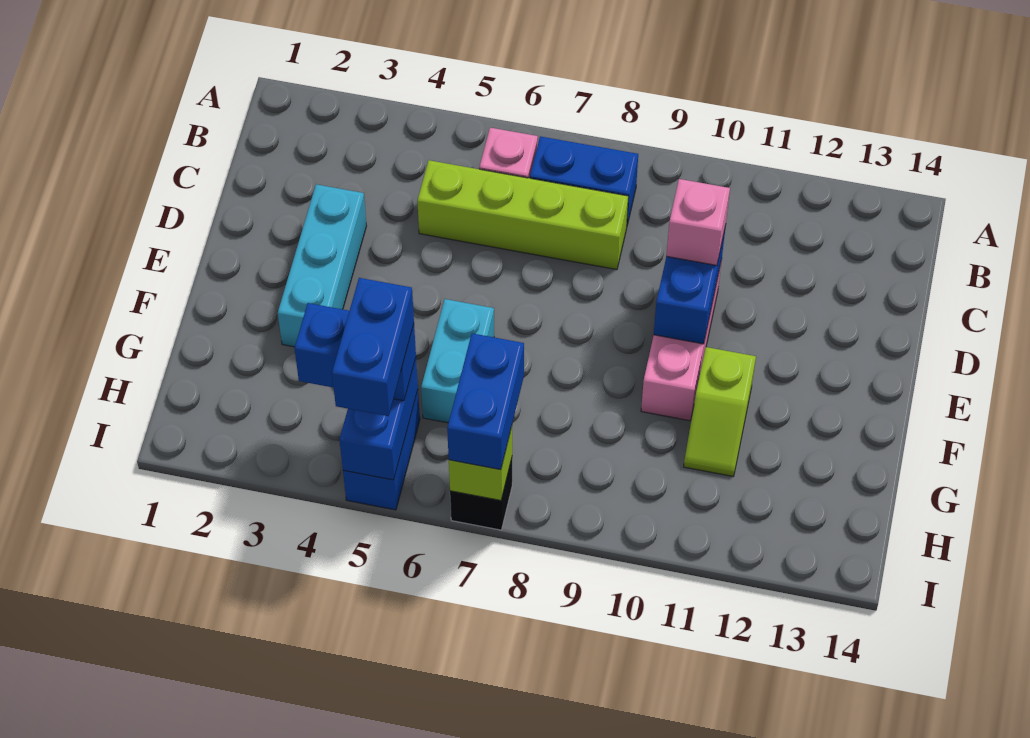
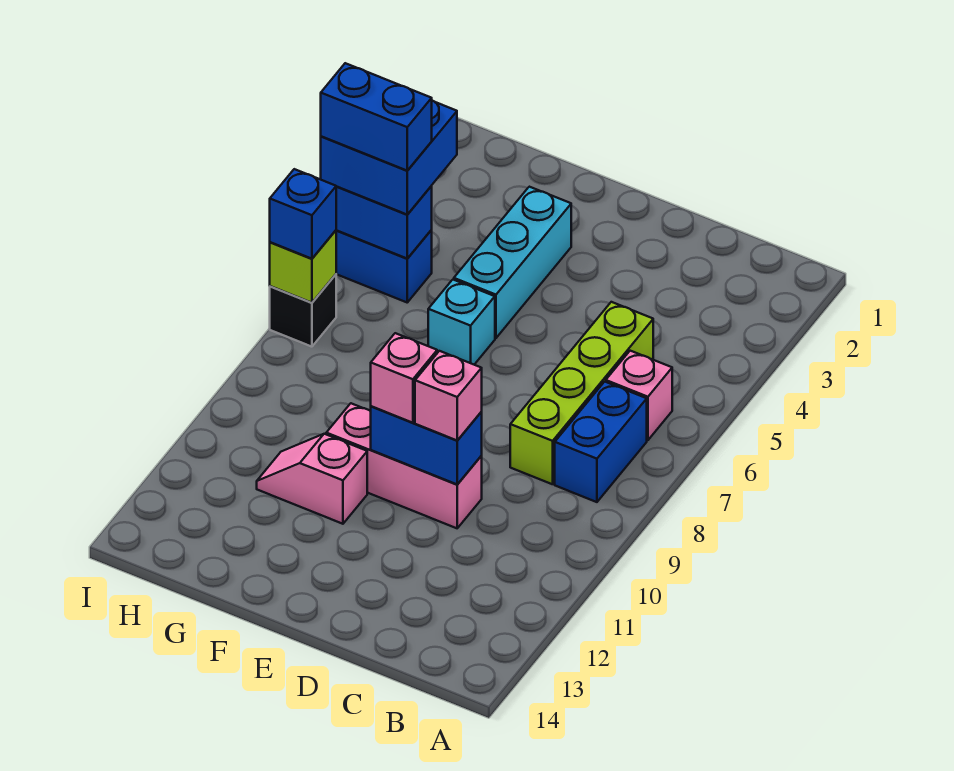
cyan 1x3 brick [278,184,366,347] -> cyan 1x3 brick turned to [454,187,571,338]
none -> pink 1x1 brick [371,333,437,423]
cyan 1x2 brick [421,299,494,423] -> cyan 1x1 brick [428,280,495,365]
lime 1x2 slope [684,347,756,477] -> pink 1x2 slope [257,434,367,524]
blue 1x2 brick [294,303,416,401] -> blue 2x2 brick [321,101,457,215]
blue 1x2 brick [447,333,524,470] -> blue 1x1 brick [270,169,336,259]

